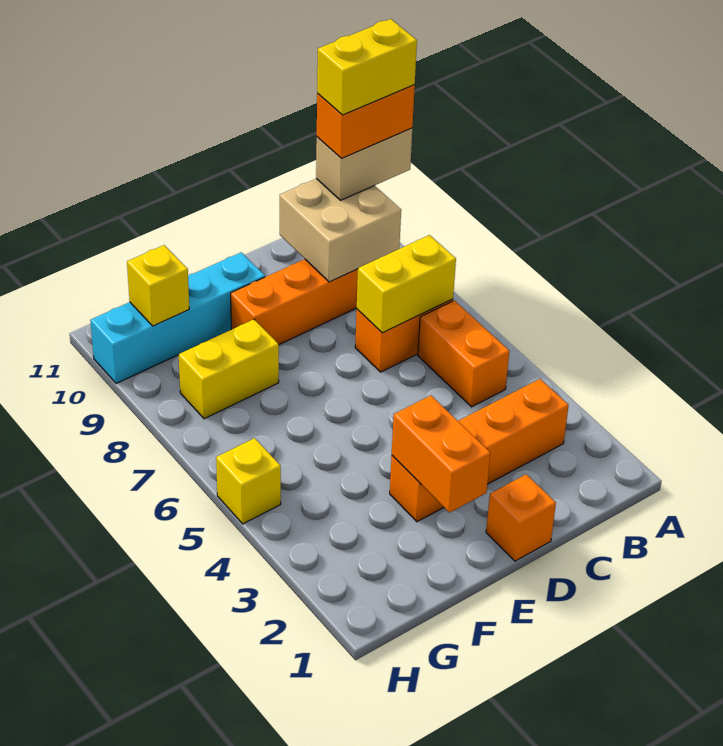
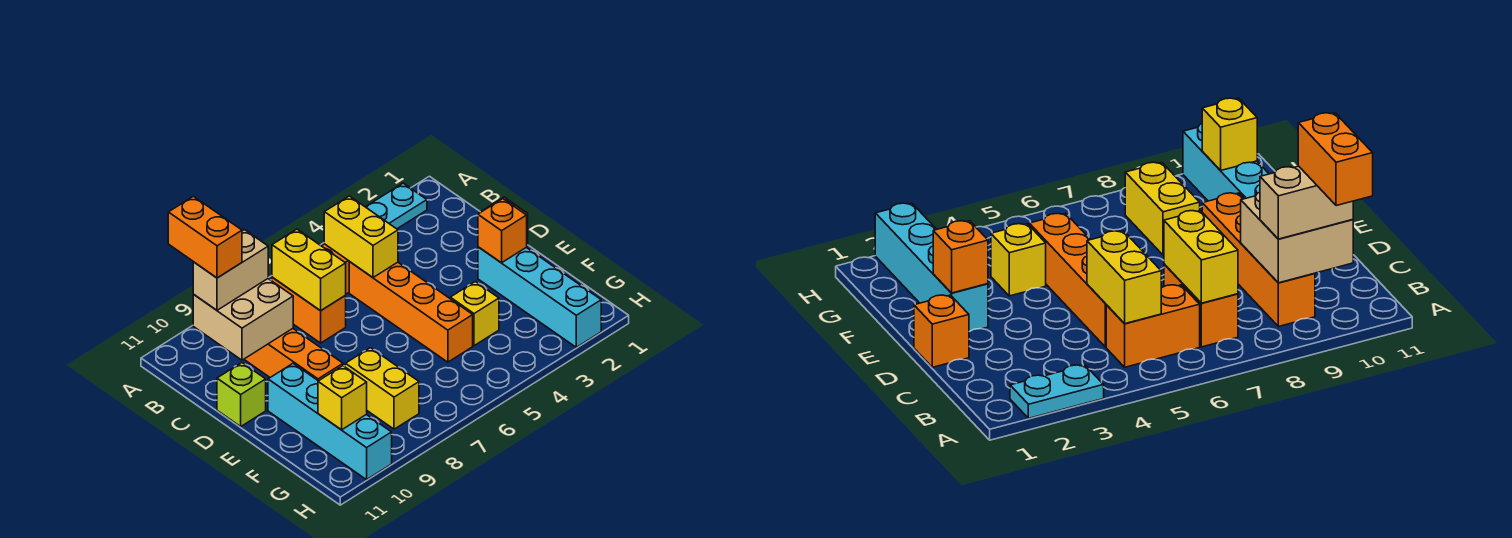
none -> cyan 1x2 plate [366,183,427,229]
tan 1x2 brick [316,128,412,200] -> tan 1x2 brick turned to [193,230,268,310]
yellow 1x2 brick [317,19,417,115] -> yellow 1x2 brick moved to [324,196,398,278]
orange 1x4 brick [390,379,569,522] -> orange 1x4 brick moved to [349,262,473,362]
none -> lime 1x1 brick [217,363,266,426]
none -> cyan 1x4 brick [478,247,601,347]
orange 1x2 brick [392,396,490,513] -> orange 1x1 brick [478,199,527,263]
yellow 1x1 brick [216,438,281,524] -> yellow 1x1 brick moved to [450,282,499,346]

